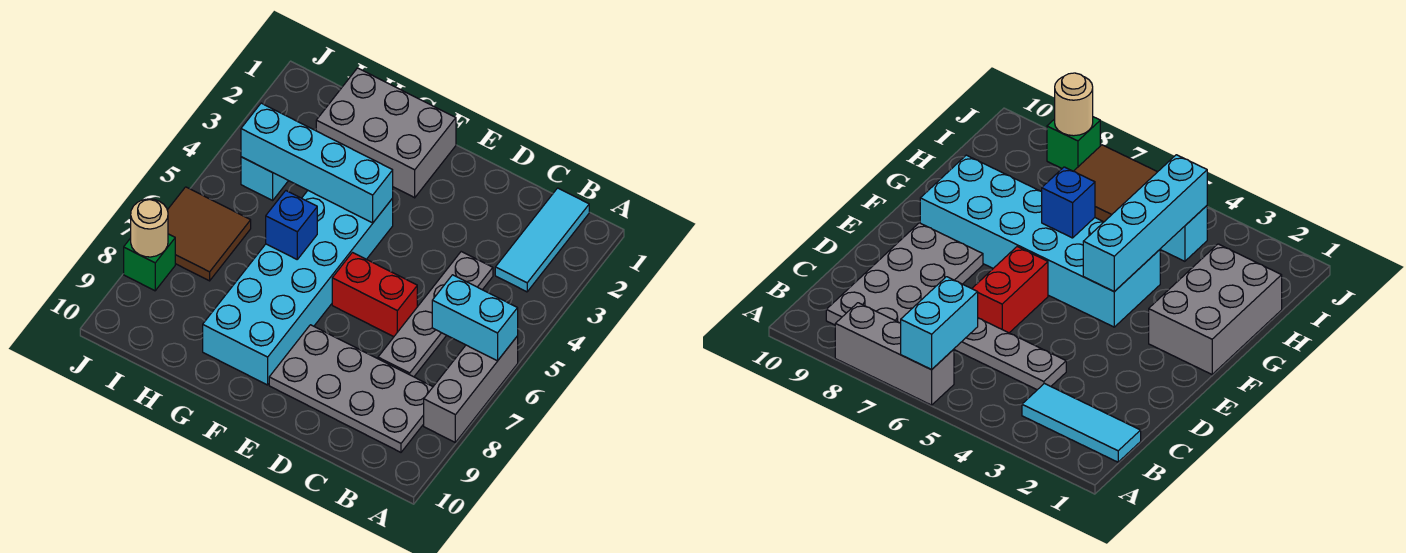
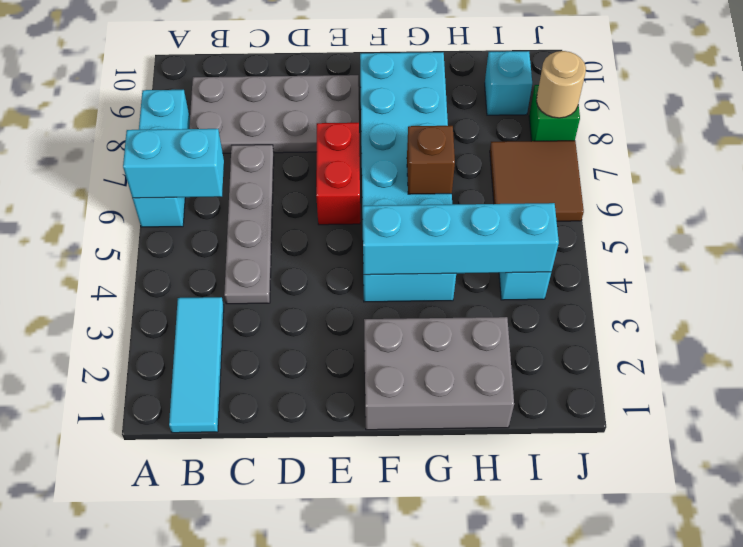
grey 1x3 brick [424,336,518,442] -> cyan 1x3 brick [133,90,190,227]
red 1x2 brick [332,253,417,337] -> red 1x2 brick turned to [316,123,360,225]
blue 1x1 brick [266,191,317,259] -> brown 1x1 brick [407,126,455,194]
none -> cyan 1x1 brick [485,51,532,115]

